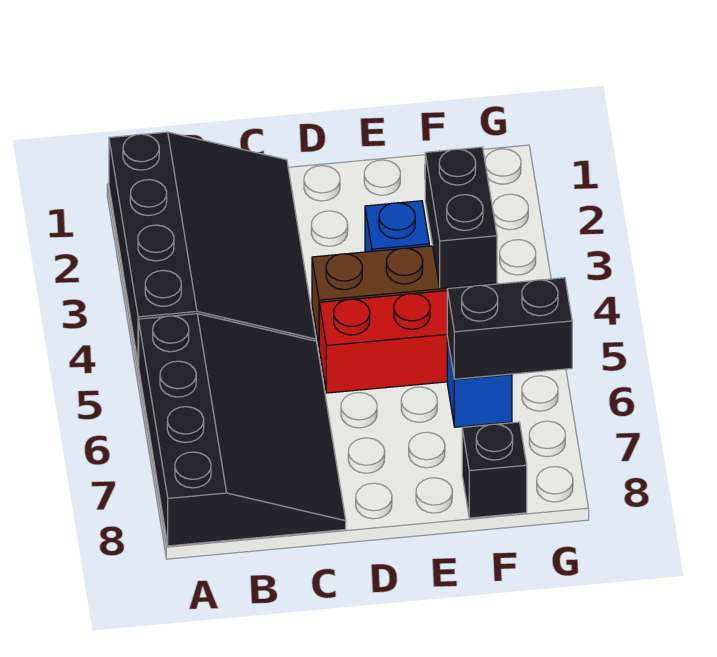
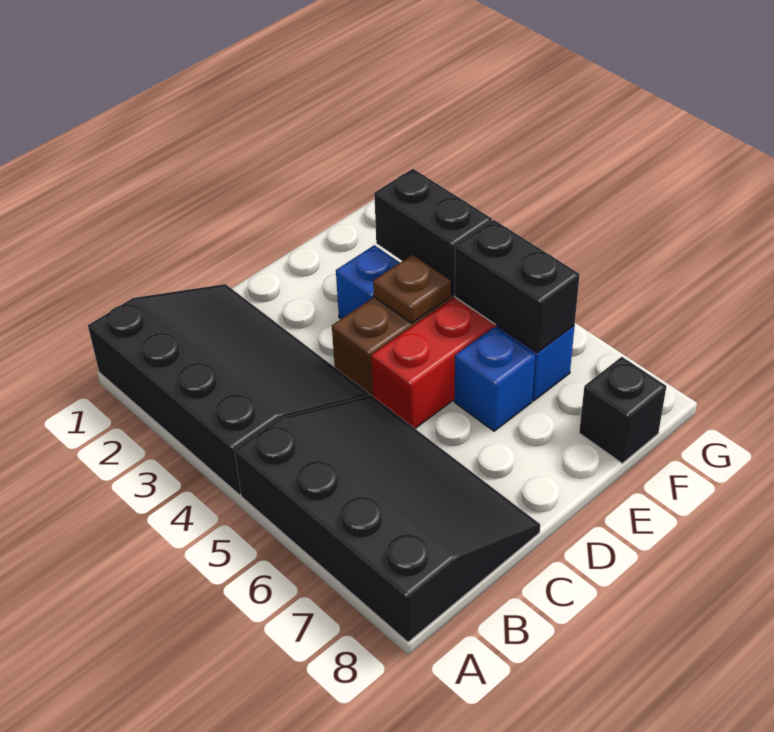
none -> brown 1x1 plate [373,255,451,323]
none -> blue 1x1 brick [454,327,535,431]
black 1x2 brick [447,278,572,379] -> black 1x2 brick turned to [454,220,580,353]

